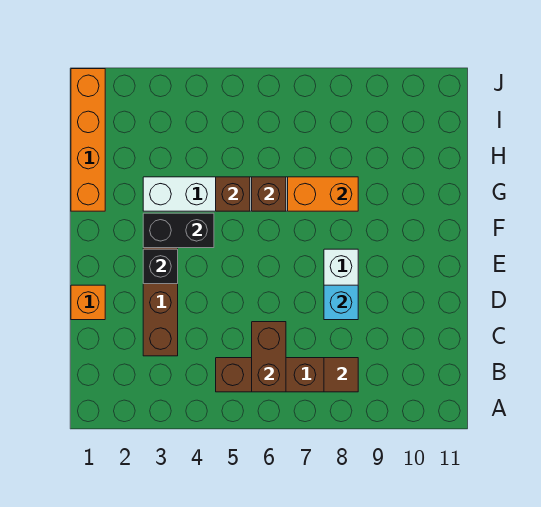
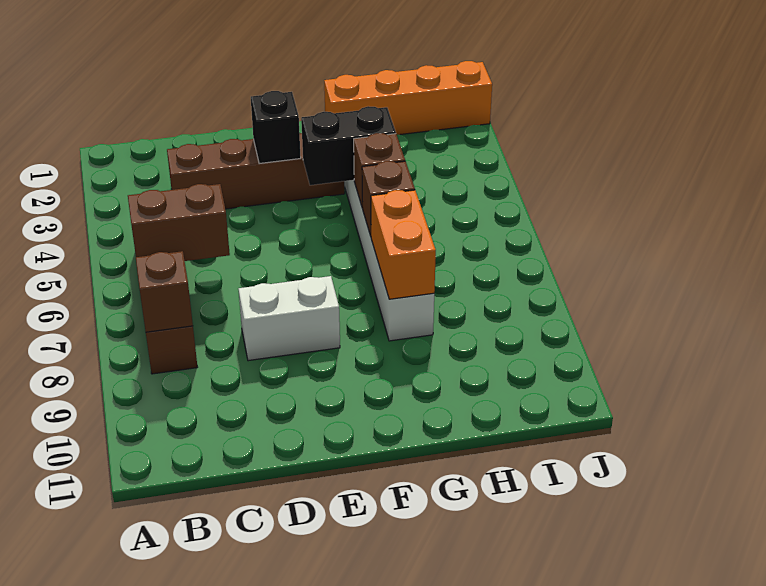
brown 1x1 tile [324,358,358,392] -> brown 1x1 brick [136,251,193,332]
orange 1x1 brick [71,285,105,320] -> none
cyan 1x1 brick [324,285,358,320] -> none
black 1x2 brick [143,213,214,248] -> black 1x2 brick turned to [301,106,396,185]

